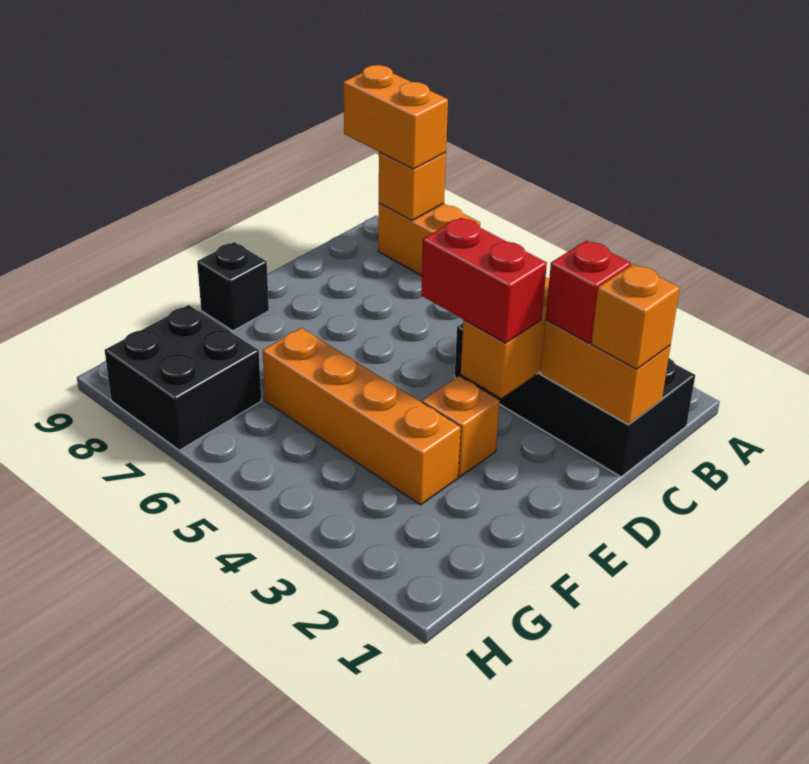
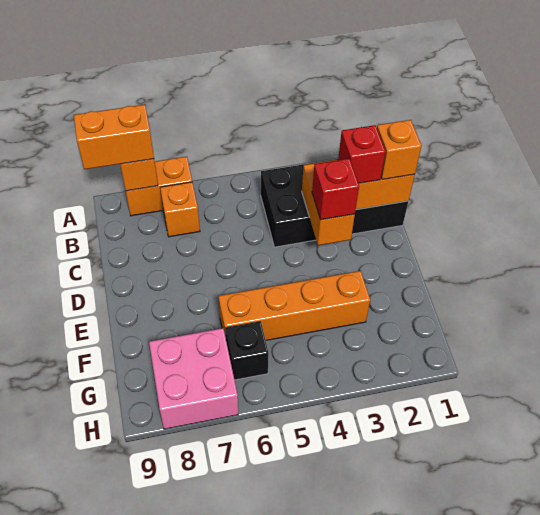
red 1x2 brick [421,218,547,343] -> red 1x1 brick [312,159,359,220]
orange 1x1 brick [422,376,499,477] -> orange 1x1 brick moved to [160,182,200,237]
black 1x1 brick [197,242,269,331] -> black 1x1 brick moved to [225,321,269,380]
black 2x2 brick [105,305,261,450] -> pink 2x2 brick [149,328,238,429]

